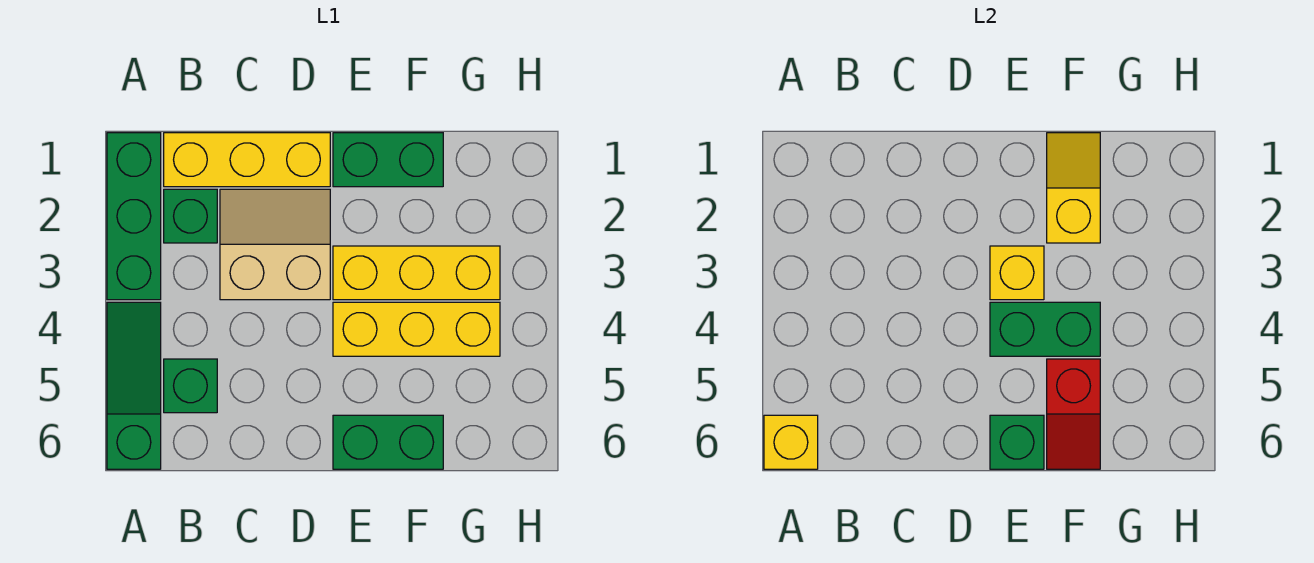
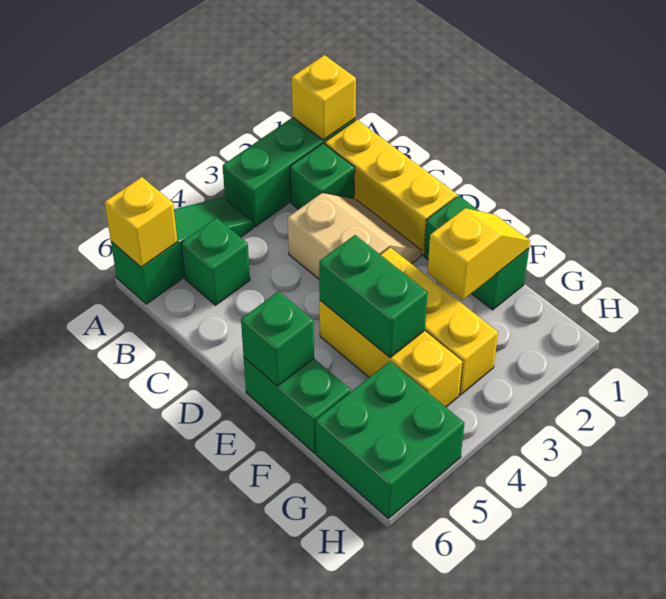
yellow 1x1 brick [990,246,1044,300] -> yellow 1x1 brick moved to [291,55,356,140]
red 1x2 slope [1047,359,1100,469] -> none
none -> green 2x2 brick [316,361,464,518]

